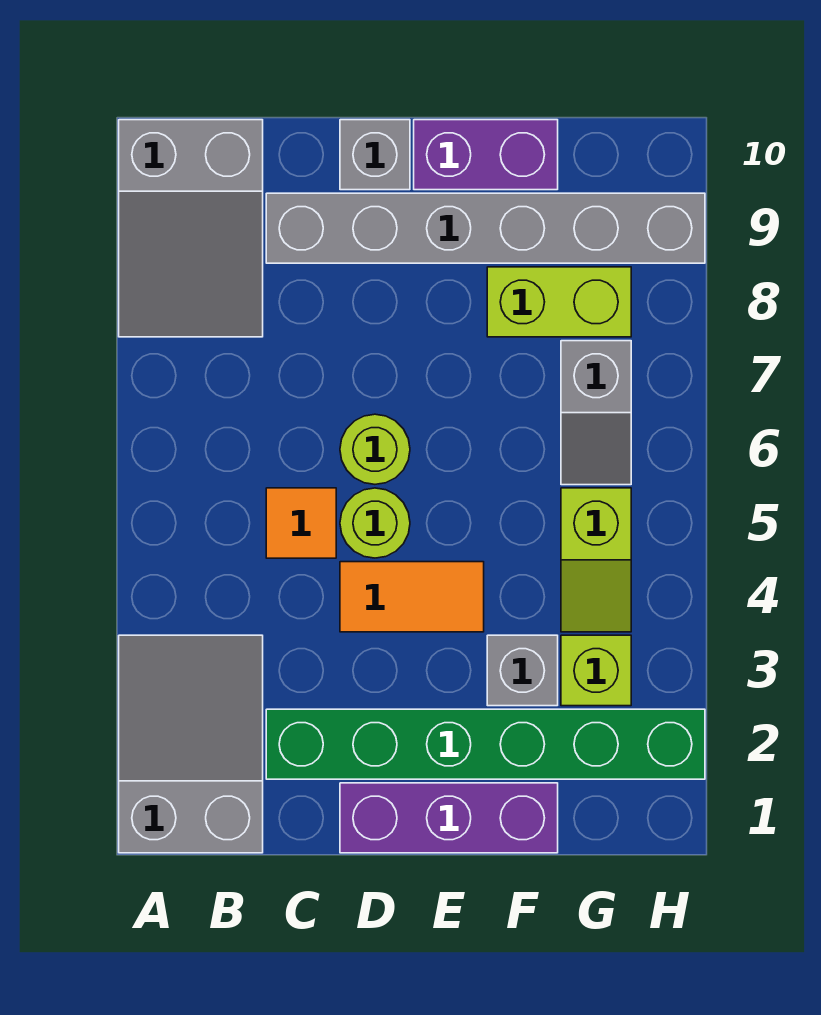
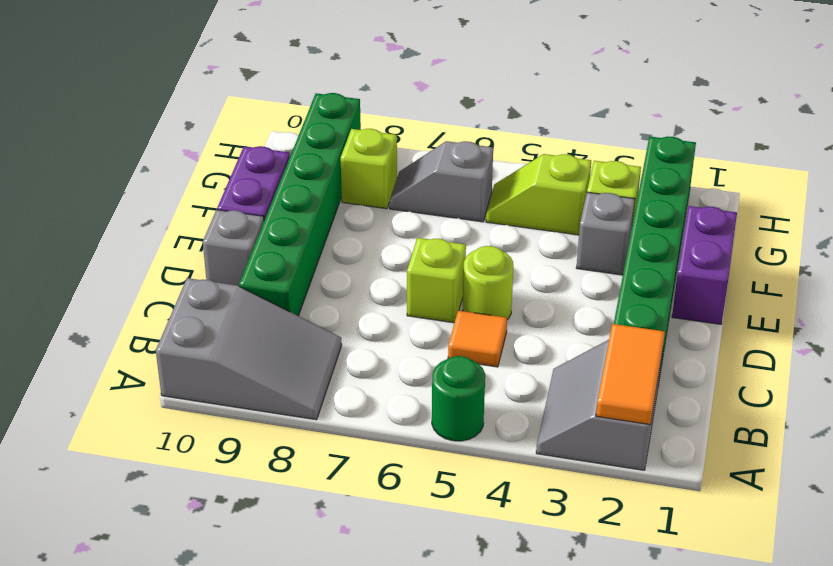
grey 2x3 slope [119,635,263,853] -> grey 2x2 slope [536,340,663,470]
none -> green 1x1 round brick [432,356,485,441]
grey 1x6 brick [266,193,705,263] -> green 1x6 brick [239,93,361,316]
purple 1x3 brick [340,783,558,853] -> purple 1x2 brick [672,206,737,324]
orange 1x2 tile [340,562,484,632] -> orange 1x2 tile moved to [596,324,665,424]
lime 1x1 round brick [340,414,410,484] -> lime 1x1 brick [407,238,466,323]
lime 1x2 brick [487,267,631,337] -> lime 1x1 brick [341,129,397,209]
lime 1x2 slope [561,488,631,632] -> lime 1x2 slope turned to [486,154,591,235]
grey 1x2 slope [561,341,631,485] -> grey 1x2 slope turned to [389,141,493,222]

